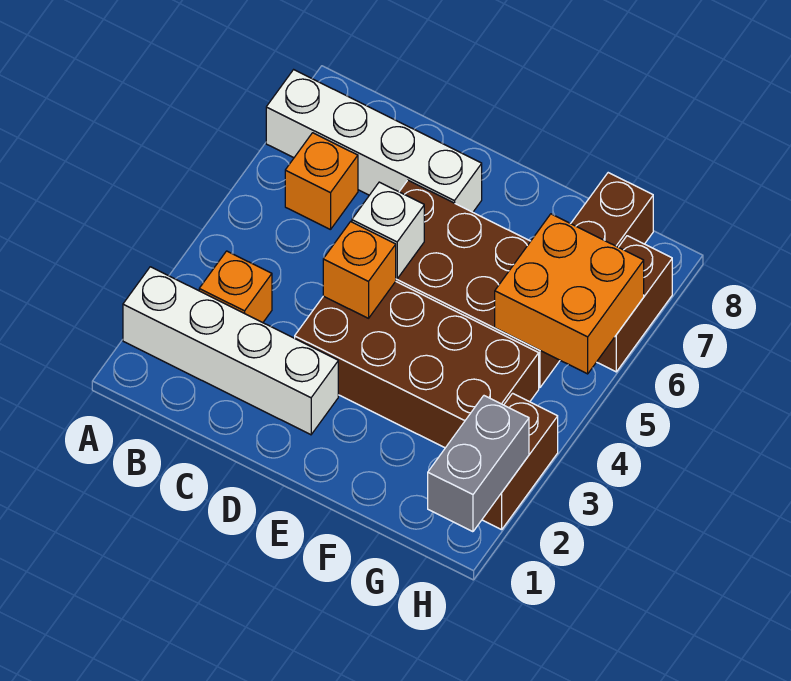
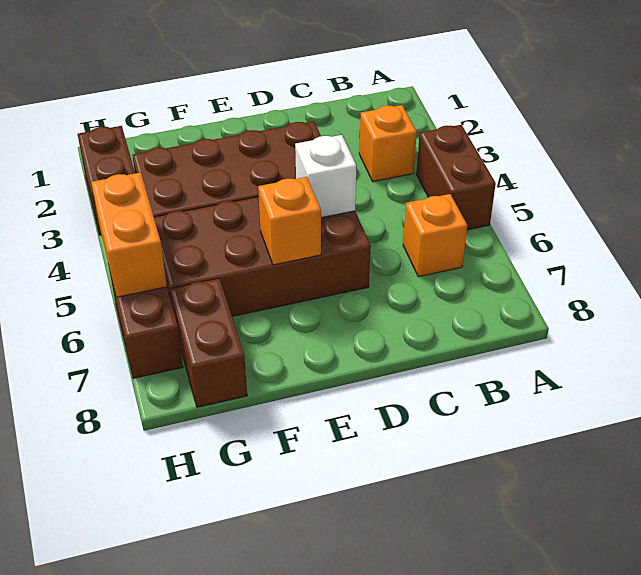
white 1x4 brick [123,267,338,435] -> none
none -> brown 1x2 brick [416,125,496,230]
white 1x4 brick [266,70,482,212] -> none
orange 1x1 brick [323,222,396,318] -> orange 1x1 brick moved to [258,177,321,265]
orange 2x2 brick [495,214,644,374] -> orange 1x2 brick [91,173,167,297]
grey 1x2 brick [428,396,529,532] -> none

